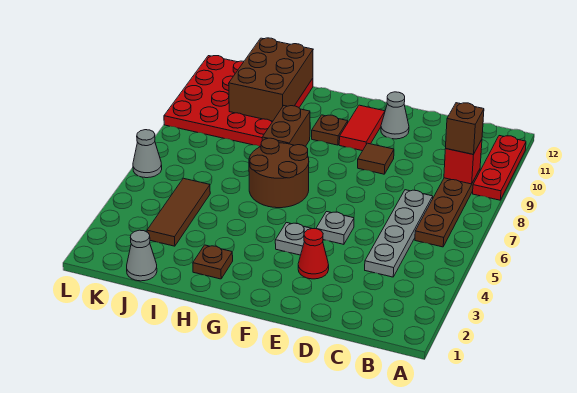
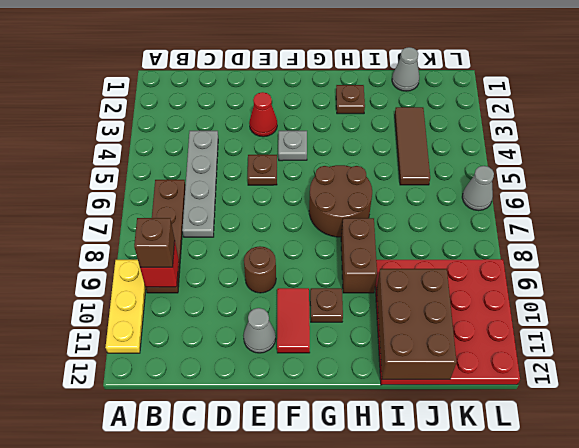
red 1x3 plate [473,136,526,200] -> yellow 1x3 plate [105,260,146,353]
grey 1x1 plate [316,212,354,244] -> brown 1x1 plate [248,155,277,185]
brown 1x1 tile [358,143,394,174] -> brown 1x1 round brick [244,246,276,293]

